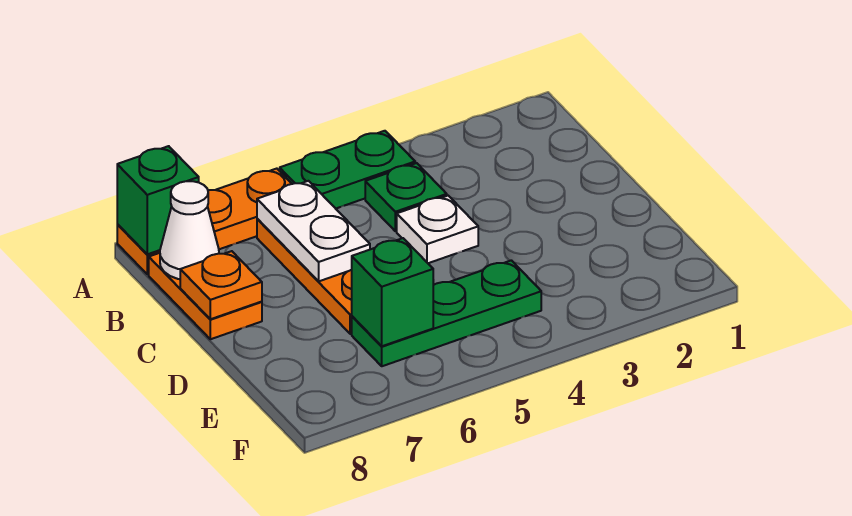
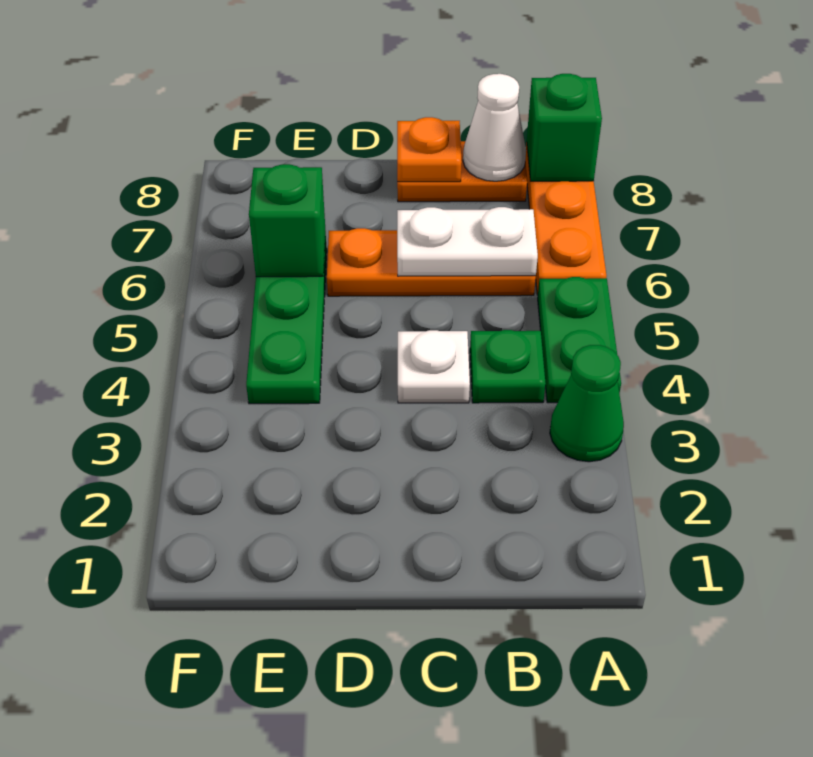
none -> green 1x1 cone [550,345,624,462]

